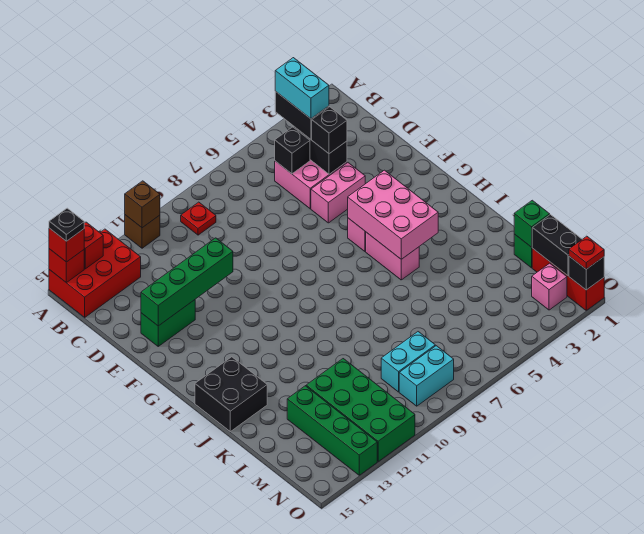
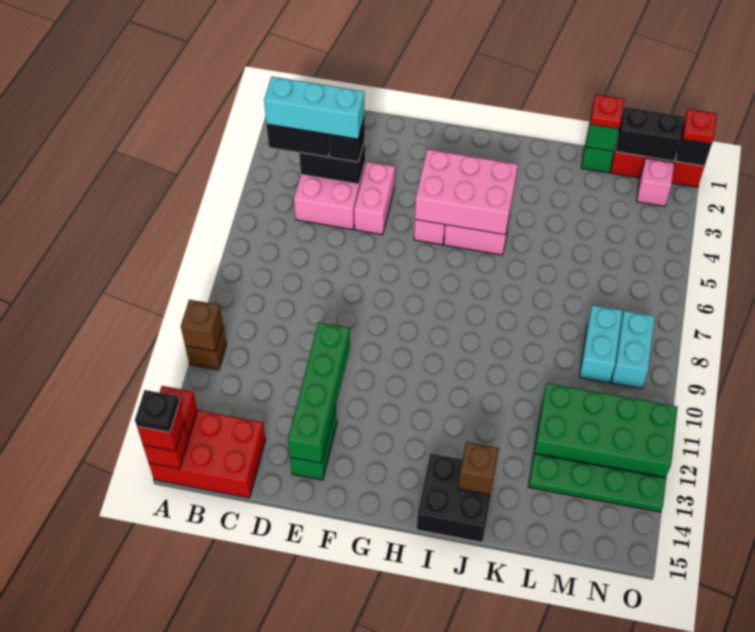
red 2x3 brick [49,229,141,317] -> red 2x3 brick turned to [149,410,265,498]
cyan 1x2 brick [275,58,329,119] -> cyan 1x3 brick [264,77,365,139]
red 1x1 plate [181,202,216,235] -> red 1x1 plate moved to [590,94,624,129]
black 1x1 brick [275,127,310,174] -> none
none -> brown 1x1 brick [458,442,499,495]
green 1x4 brick [287,386,377,475] -> green 1x4 plate [528,454,666,512]

